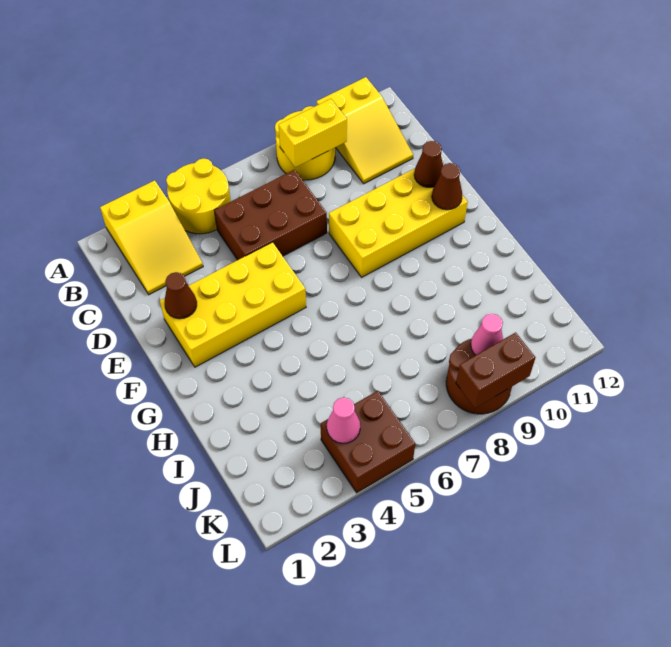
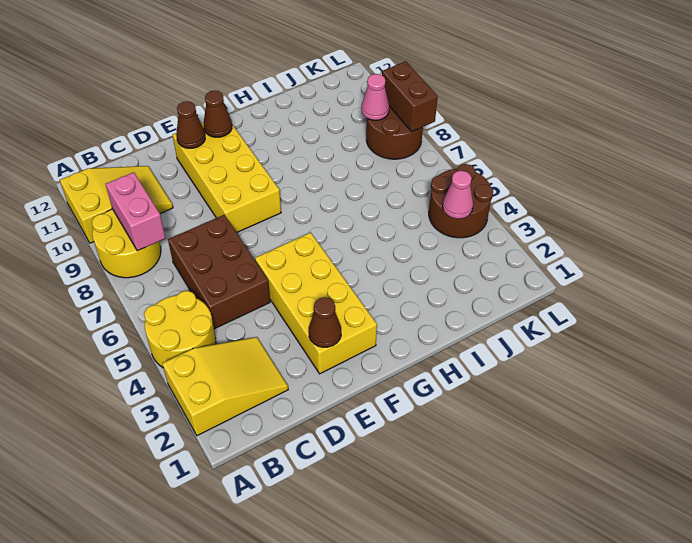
yellow 1x2 brick [279,99,347,167] -> pink 1x2 brick [106,172,165,251]
brown 2x2 brick [321,391,415,493] -> brown 2x2 round brick [429,164,493,238]

